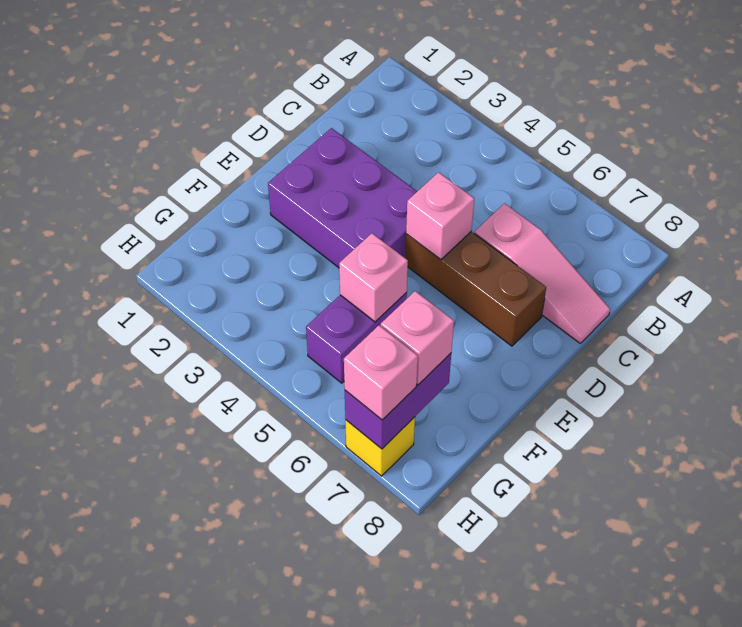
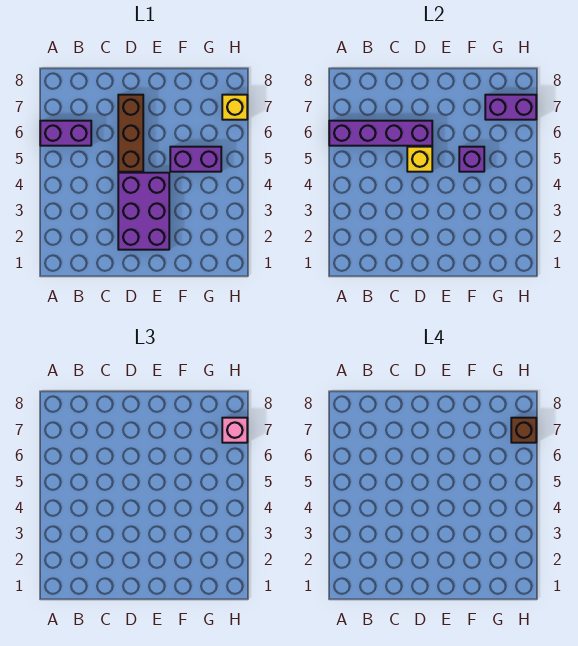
none -> purple 1x2 brick [40,121,91,146]
none -> purple 1x4 brick [329,121,432,146]
pink 1x3 slope [474,204,610,344] -> none
pink 1x1 brick [406,172,474,260] -> yellow 1x1 brick [407,147,432,172]
pink 1x1 brick [339,233,408,322] -> purple 1x1 brick [459,147,484,172]
pink 1x1 brick [381,291,454,385] -> none
none -> brown 1x1 brick [511,418,536,443]

